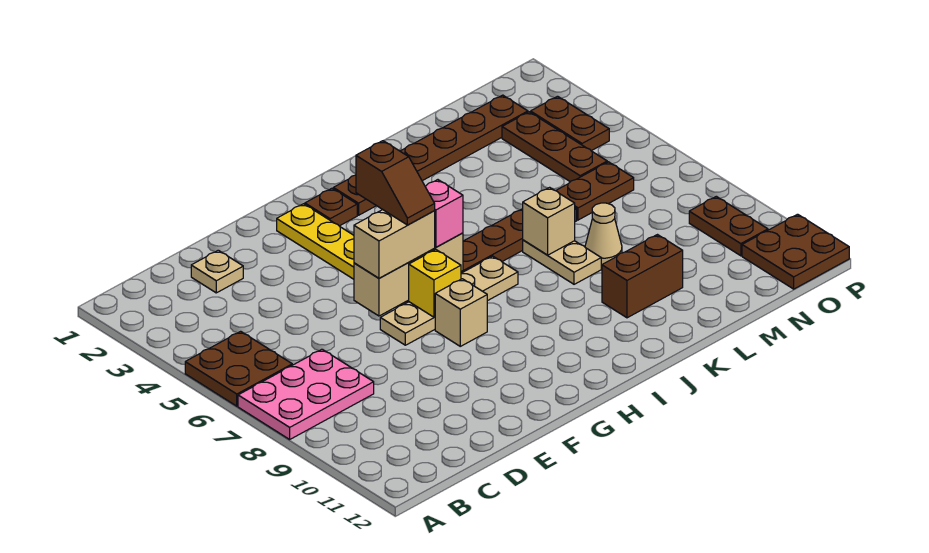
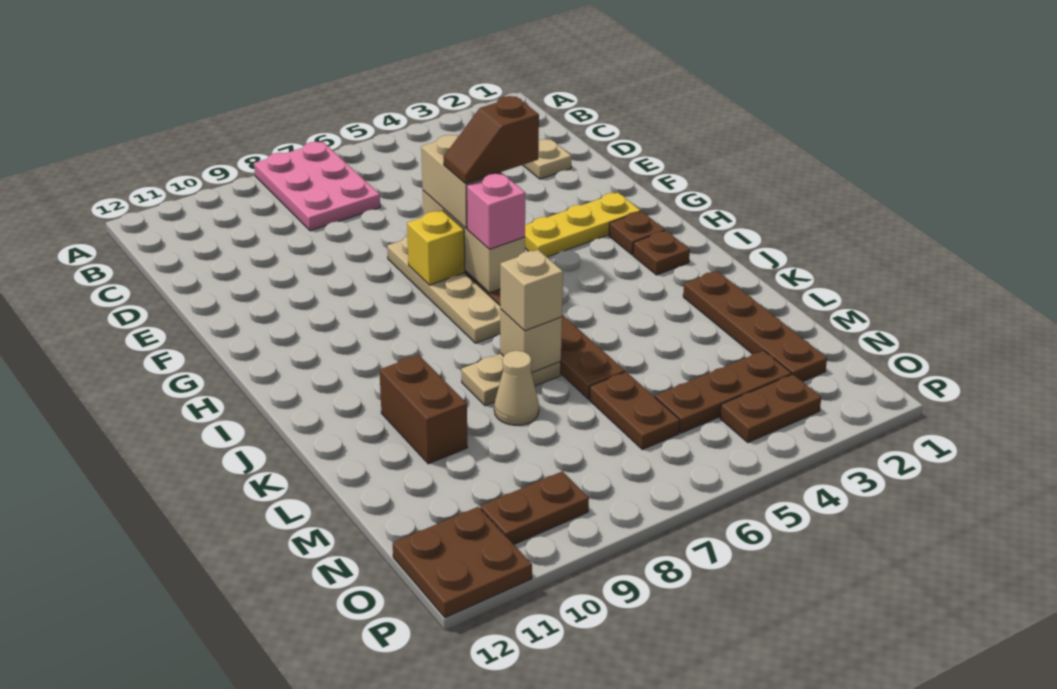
brown 2x2 plate [185,331,292,406] -> none
tan 1x1 brick [435,279,487,346] -> tan 1x1 brick moved to [500,250,563,331]

